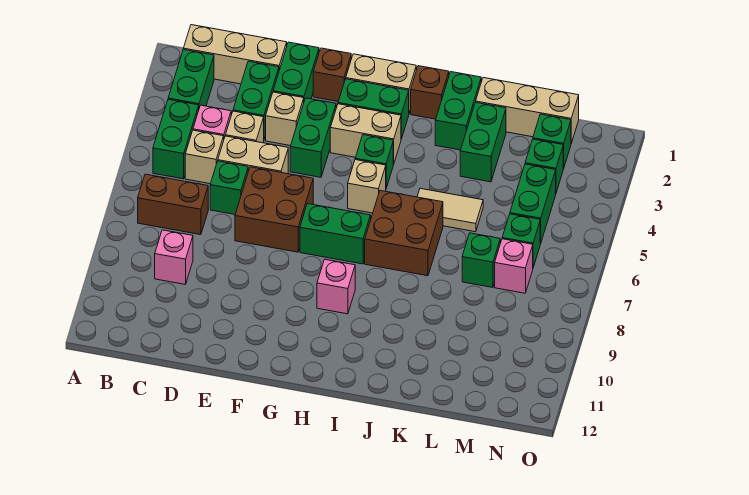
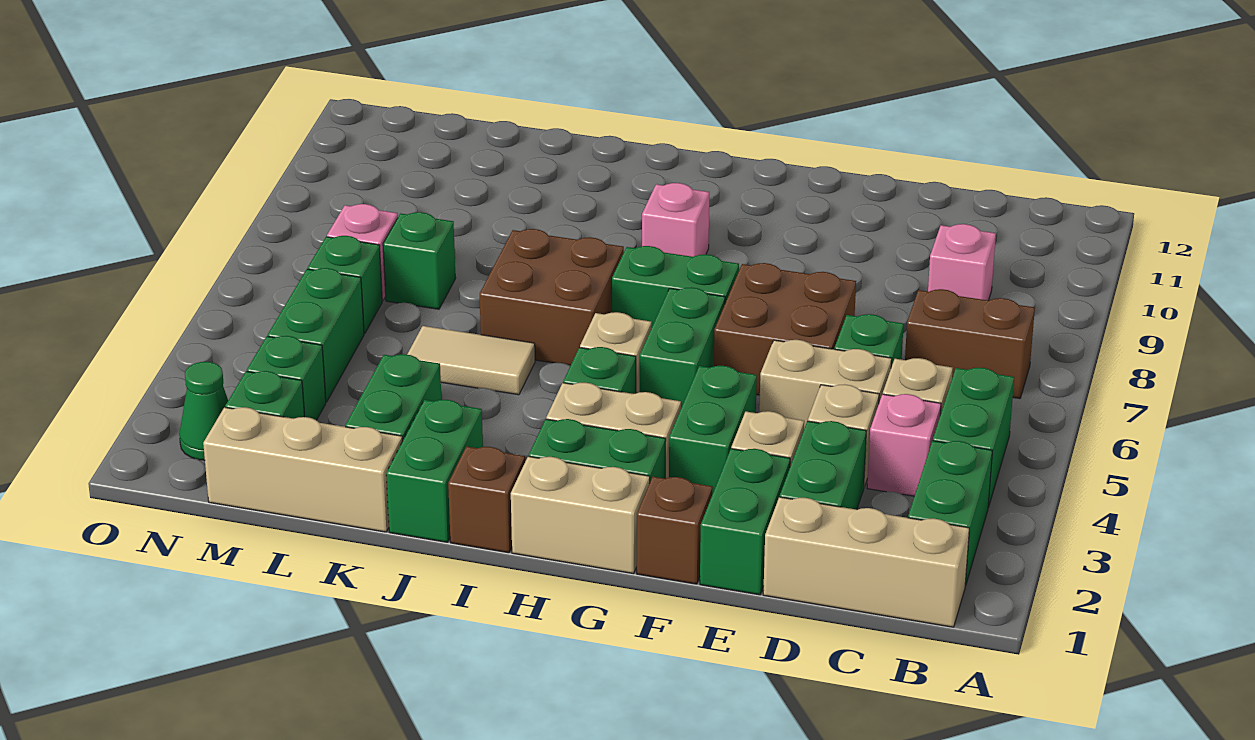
none -> green 1x2 brick [640,287,725,408]
none -> green 1x1 cone [179,362,228,460]

